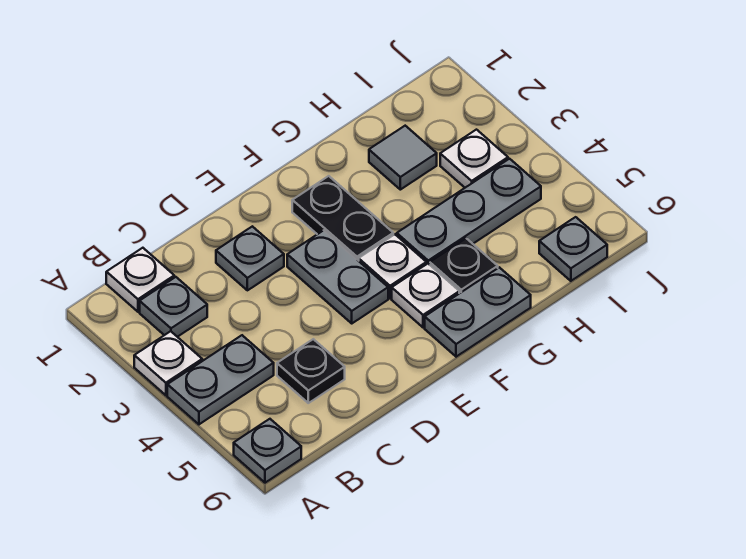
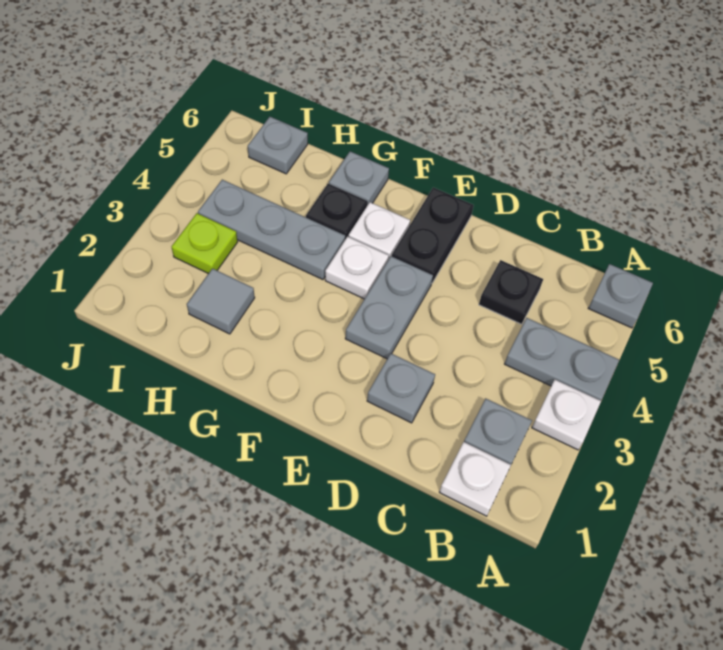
black 1x2 plate [292,176,393,261] -> black 1x2 plate moved to [392,187,474,283]
grey 1x2 plate [425,267,531,357] -> grey 1x1 plate [329,151,389,205]
white 1x1 plate [440,130,508,188] -> lime 1x1 plate [172,213,238,274]

